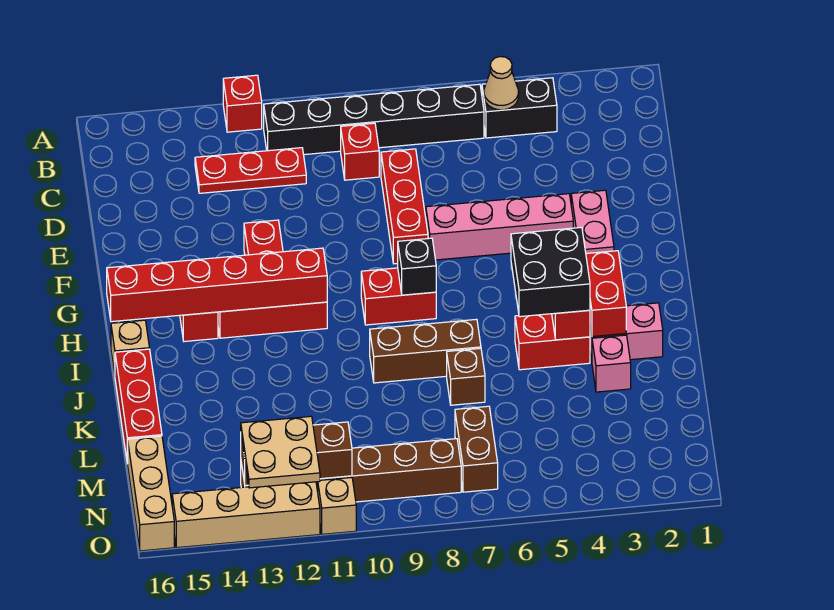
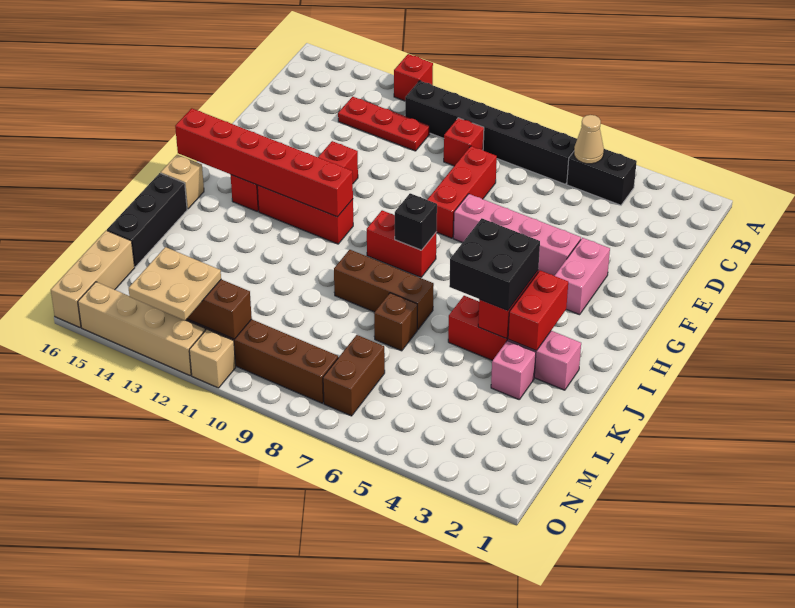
red 1x3 brick [115,349,162,464] -> black 1x3 brick [107,173,187,267]

